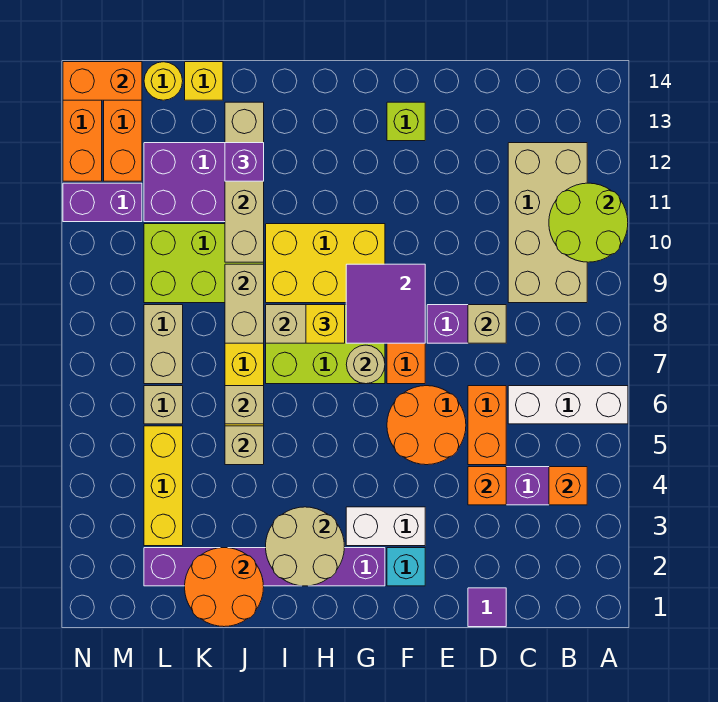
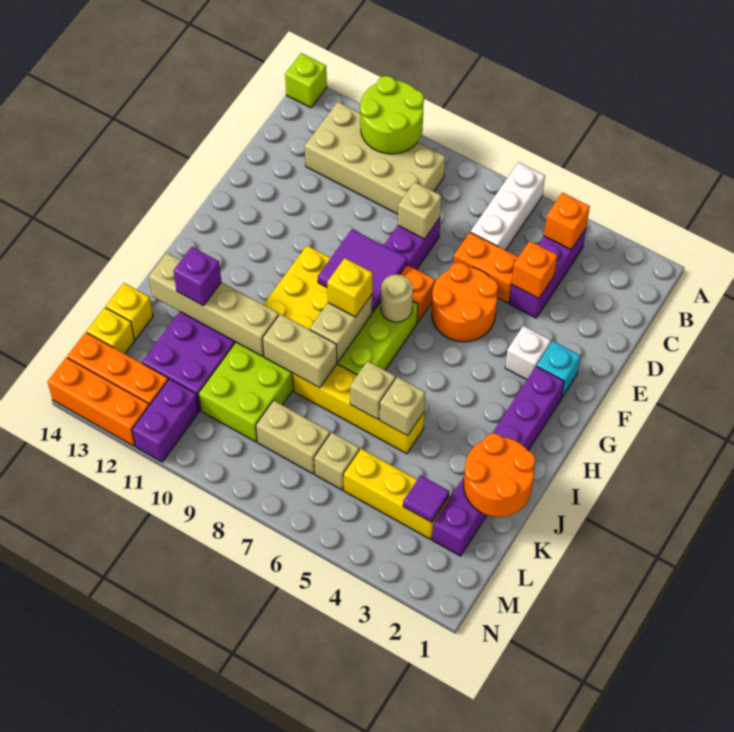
purple 1x1 tile [468,588,506,627] -> purple 1x1 tile moved to [403,475,449,522]
white 1x2 brick [346,507,425,546] -> white 1x1 brick [505,326,551,380]
lime 1x1 brick [387,102,425,141] -> lime 1x1 brick moved to [285,53,327,108]
tan 2x2 round brick [266,507,344,586] -> none
yellow 1x1 round brick [144,62,183,100] -> yellow 1x1 brick [87,308,135,354]
orange 1x2 brick [63,62,142,100] -> none

